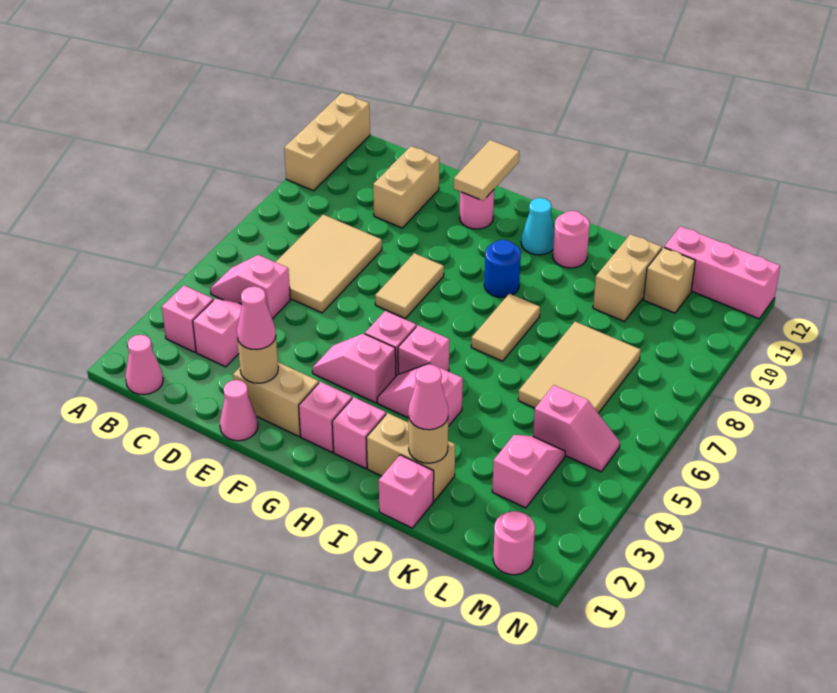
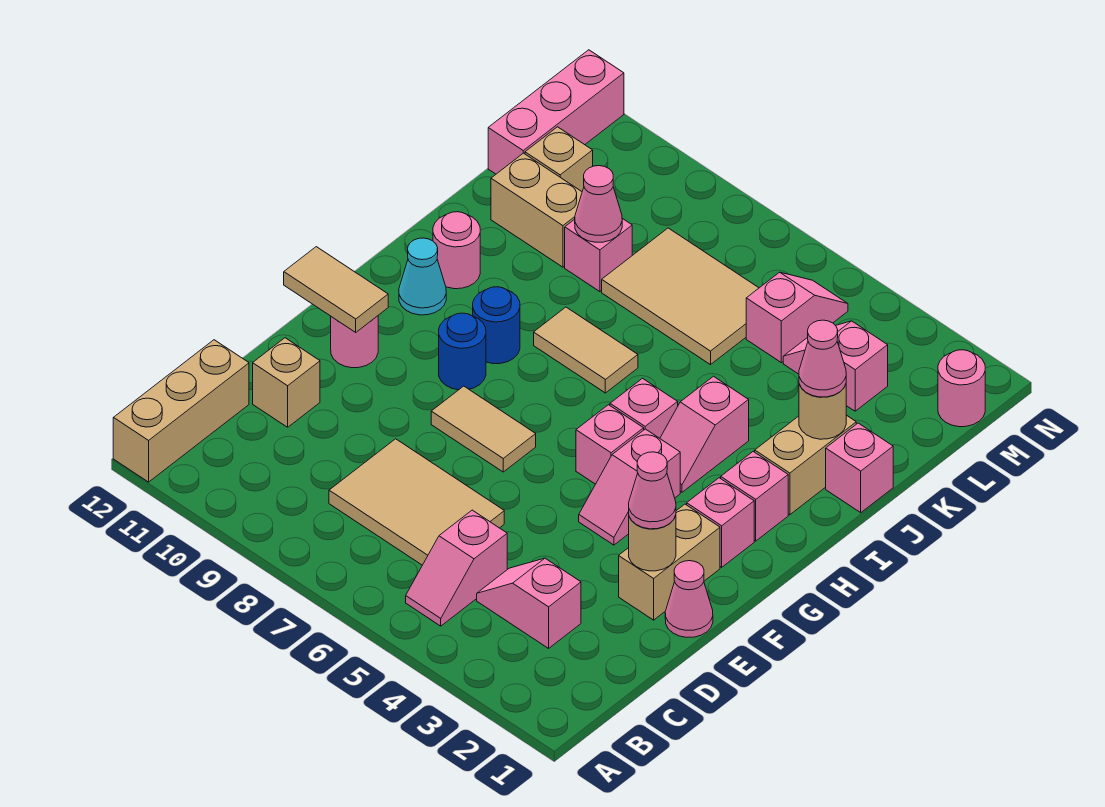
tan 1x3 brick [284,93,370,191] -> tan 1x3 brick turned to [113,340,249,482]
pink 1x1 cone [125,335,163,394] -> pink 1x1 cone moved to [575,166,622,242]
pink 1x1 brick [162,285,213,352] -> pink 1x1 brick moved to [565,219,632,292]
tan 1x2 brick [373,146,439,228] -> tan 1x1 brick [253,338,320,427]
none -> blue 1x1 round brick [439,313,486,390]

